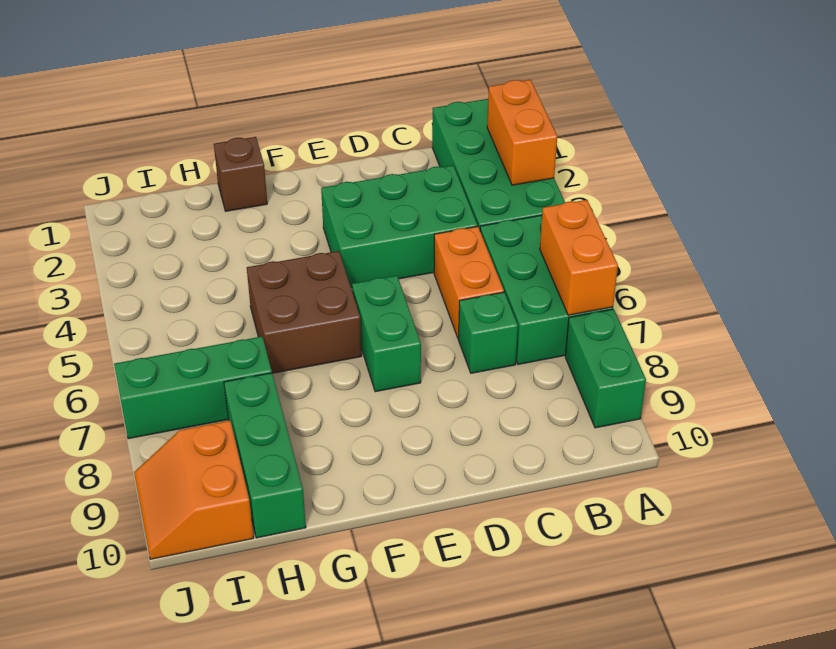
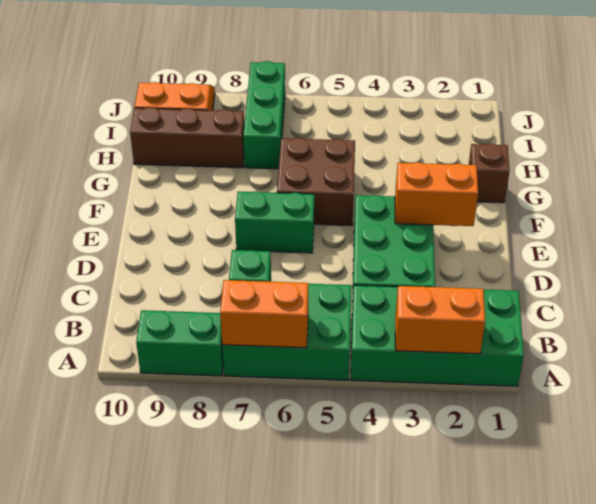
orange 1x2 brick [434,227,504,339] -> orange 1x2 brick moved to [395,162,478,226]
green 1x3 brick [224,373,306,538] -> brown 1x3 brick [130,107,244,168]

